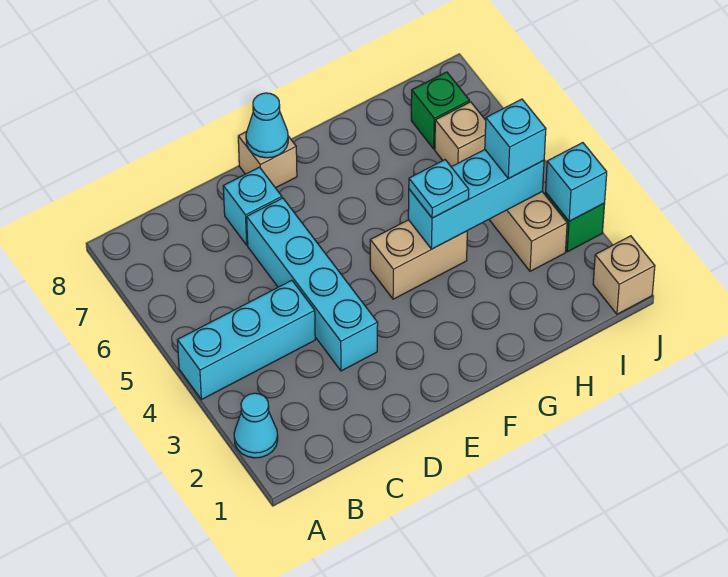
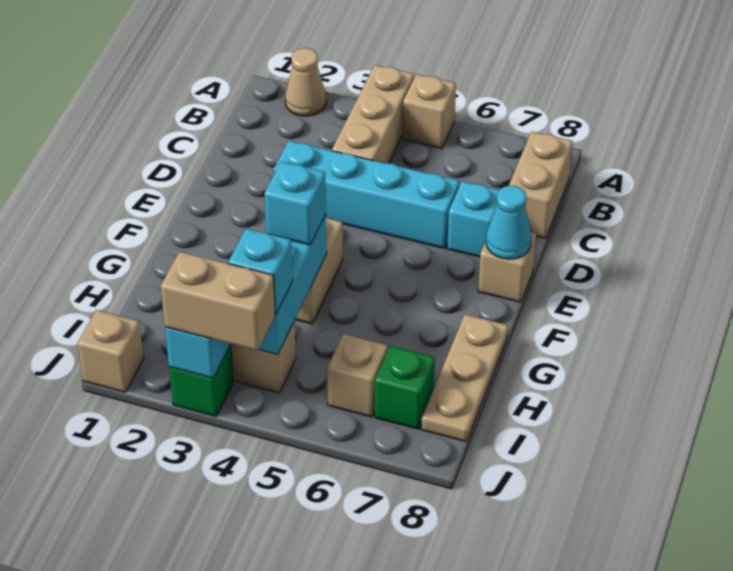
cyan 1x1 cone [234,393,278,458] -> tan 1x1 cone [285,48,326,116]
cyan 1x3 brick [177,280,315,400] -> tan 1x3 brick [332,65,414,164]
none -> tan 1x1 brick [403,74,456,148]
none -> tan 1x2 brick [509,132,573,238]
cyan 1x1 plate [409,160,469,218] -> cyan 1x1 brick [264,162,326,245]
none -> tan 1x3 plate [421,314,508,442]
none -> tan 1x2 brick [161,252,275,351]

